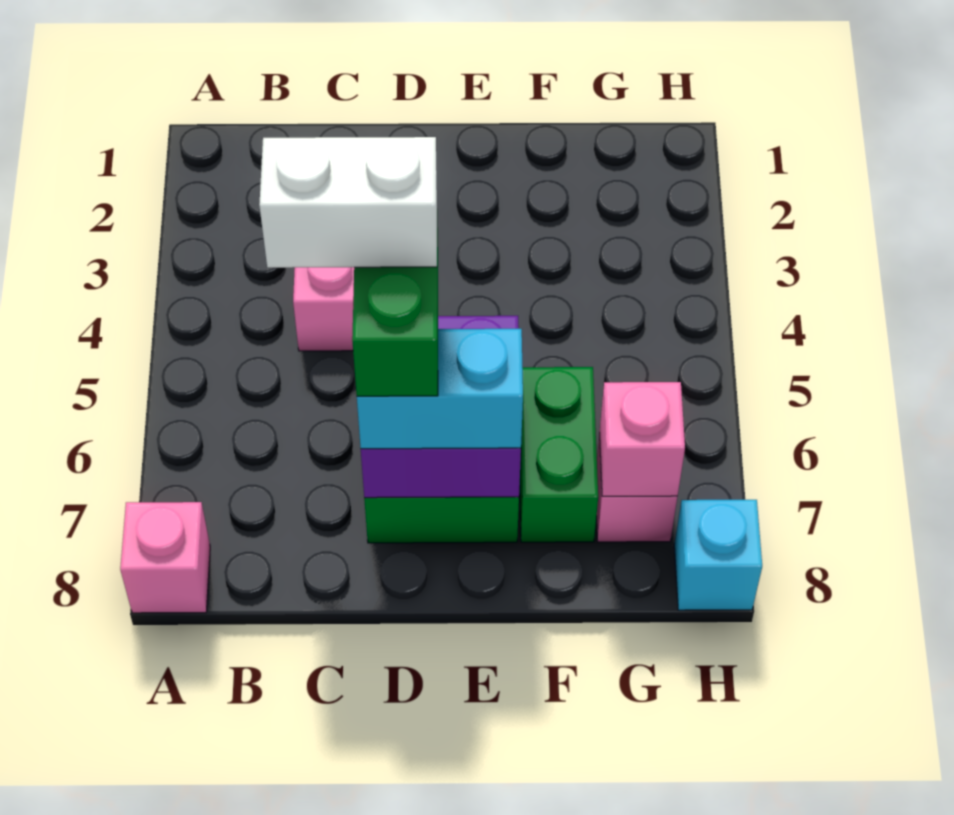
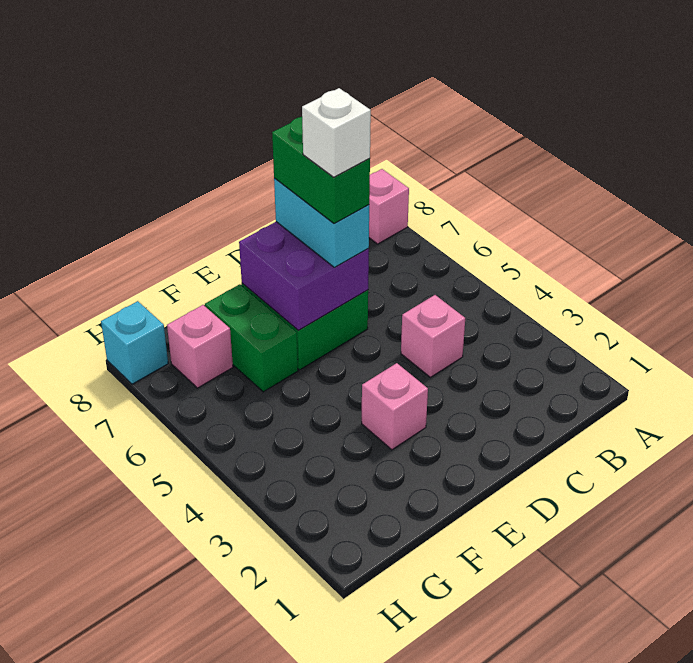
white 1x2 brick [259,137,437,268] -> white 1x1 brick [302,88,371,177]
cyan 1x2 brick [357,329,523,449] -> cyan 1x2 brick turned to [274,178,369,268]
pink 1x1 brick [599,382,685,496] -> pink 1x1 brick moved to [362,363,428,450]

